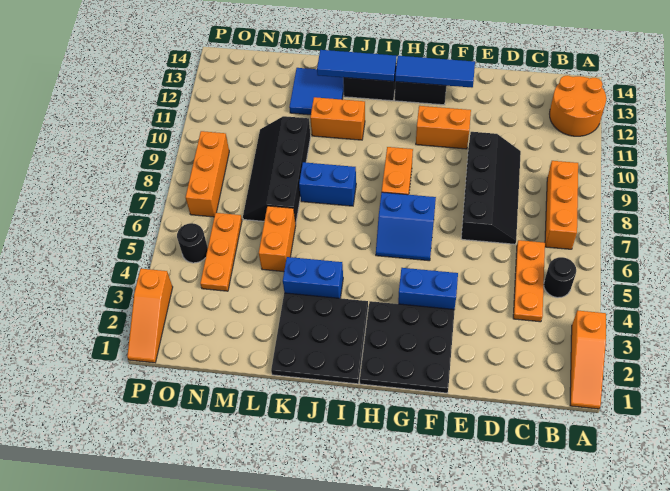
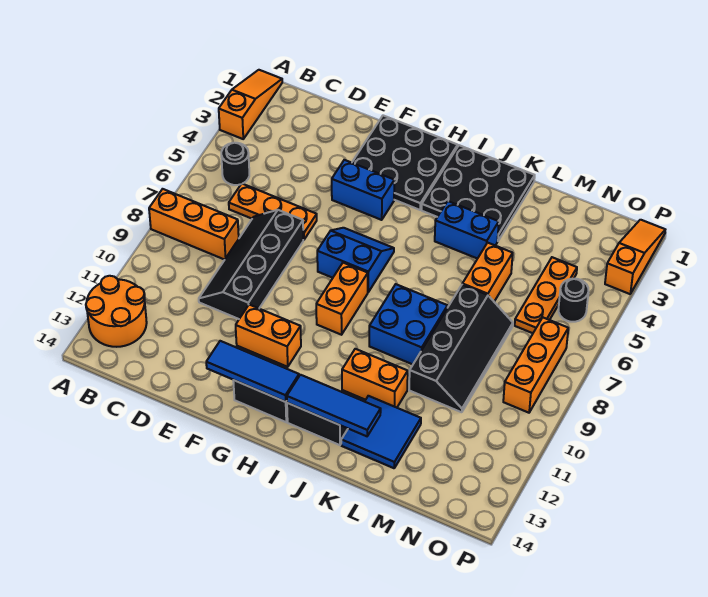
orange 1x3 brick [545,161,578,249] -> orange 1x3 brick turned to [149,189,239,260]
orange 1x3 plate [513,240,545,322] -> orange 1x3 plate turned to [229,184,317,240]
blue 1x2 brick [299,162,356,206] -> blue 2x2 brick [369,284,448,364]

